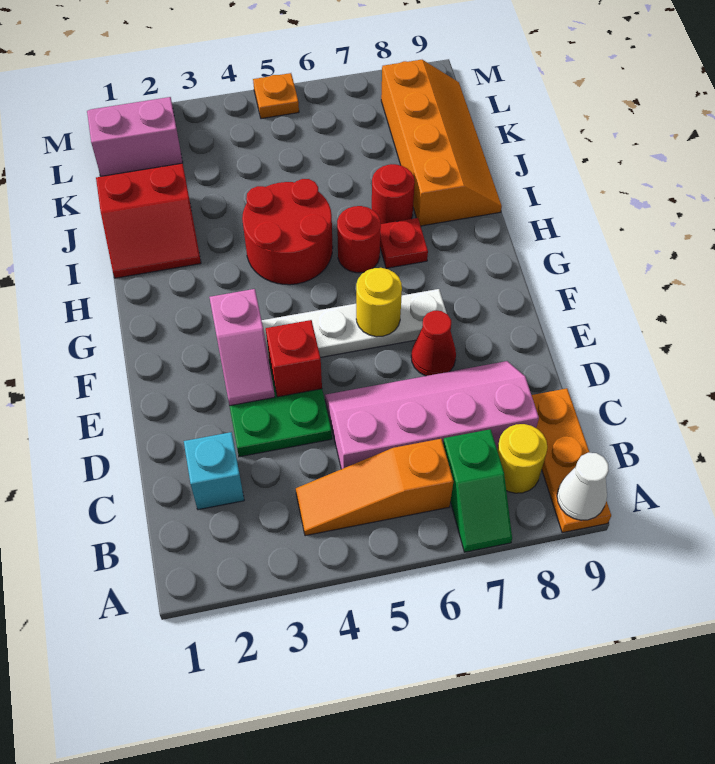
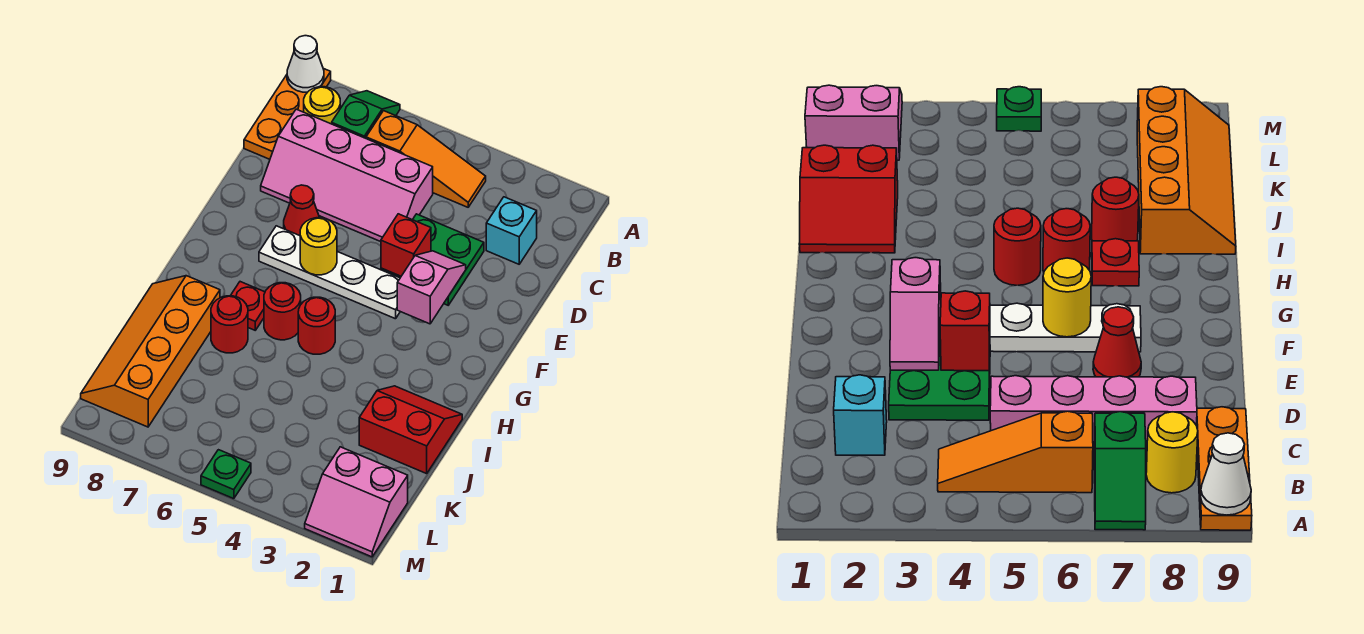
red 2x2 round brick [242,179,333,285] -> red 1x1 round brick [298,297,335,354]
orange 1x1 plate [253,73,299,119] -> green 1x1 plate [201,450,251,499]

